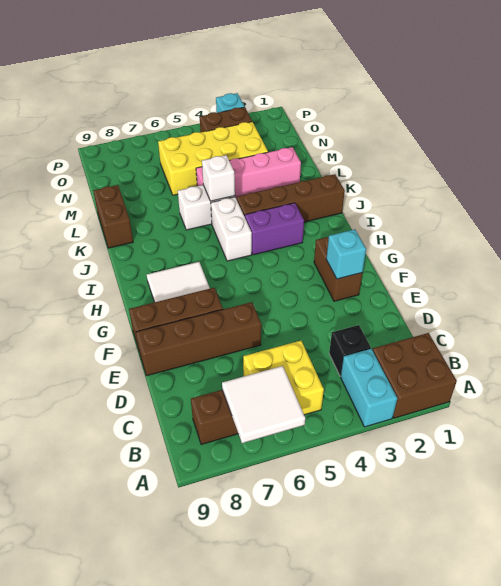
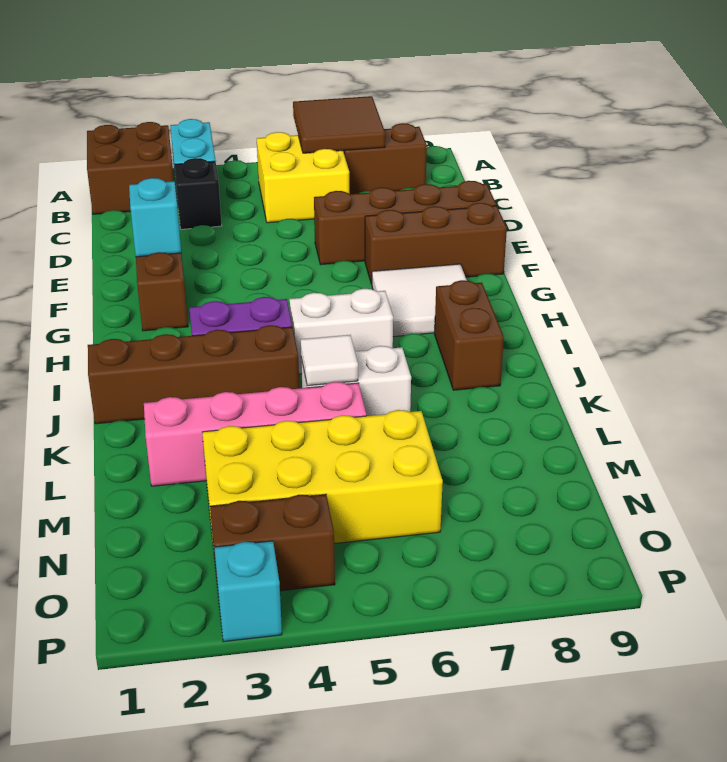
white 2x2 tile [222,366,305,443] -> brown 2x2 tile [293,96,385,153]
white 1x2 brick [211,197,252,261] -> white 1x2 brick turned to [289,289,393,374]
white 1x1 brick [202,155,235,201] -> white 1x1 tile [301,335,358,386]
brown 1x2 brick [93,185,133,248] -> brown 1x2 brick moved to [435,280,504,390]

